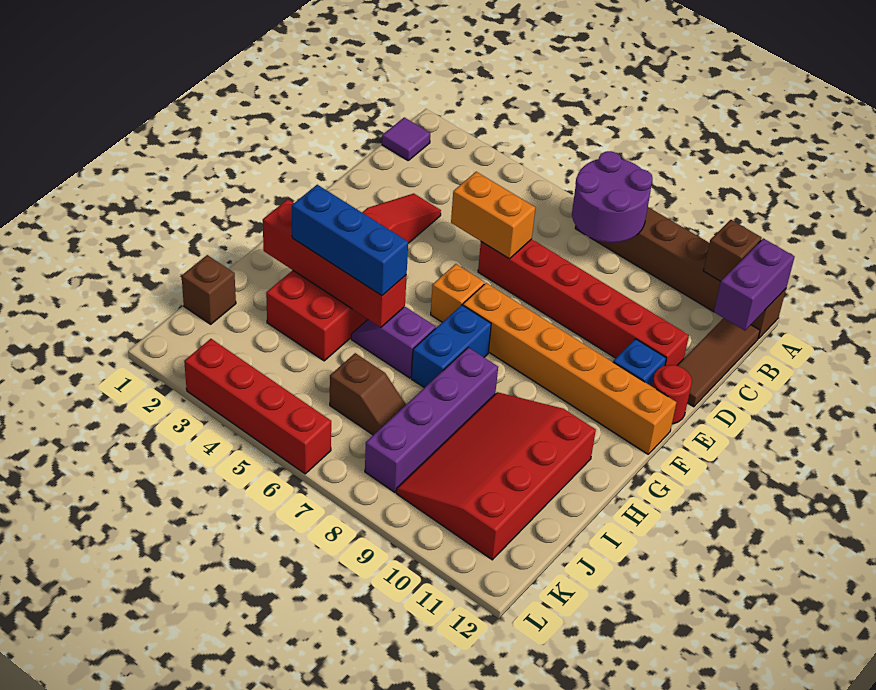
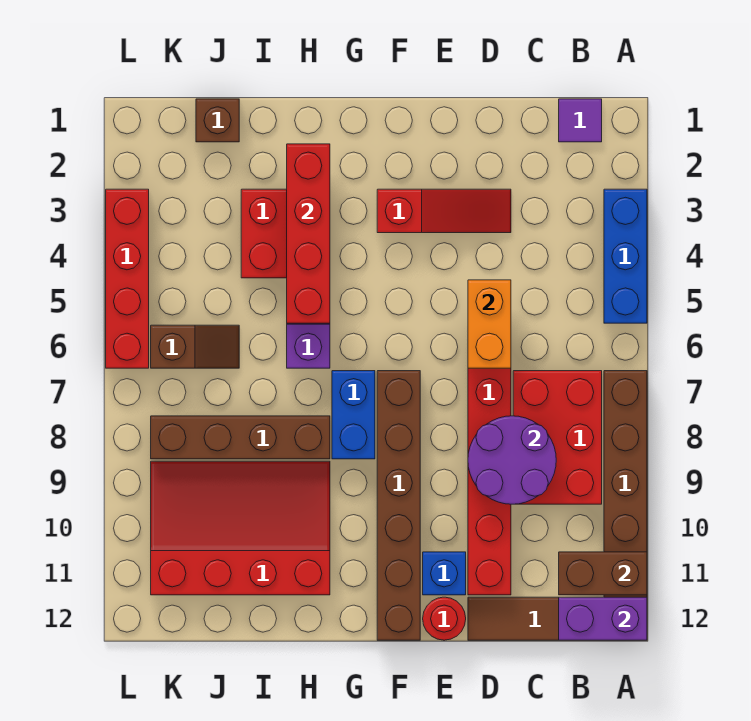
purple 2x2 round brick [572,151,653,243] -> purple 2x2 round brick moved to [468,416,556,504]
brown 1x1 brick [704,220,762,281] -> brown 1x2 brick [559,552,647,595]
none -> red 2x3 brick [513,371,602,504]
orange 1x1 brick [431,264,485,322] -> none
orange 1x6 brick [463,283,676,454] -> brown 1x6 brick [377,371,420,640]
blue 1x2 brick [411,305,491,388] -> blue 1x2 brick turned to [332,371,375,459]
blue 1x3 brick [292,185,408,296] -> blue 1x3 brick moved to [604,189,647,323]
purple 1x4 brick [365,347,498,492] -> brown 1x4 brick [151,416,330,459]
brown 1x2 slope [330,353,406,435] -> brown 1x2 slope turned to [151,325,239,368]

